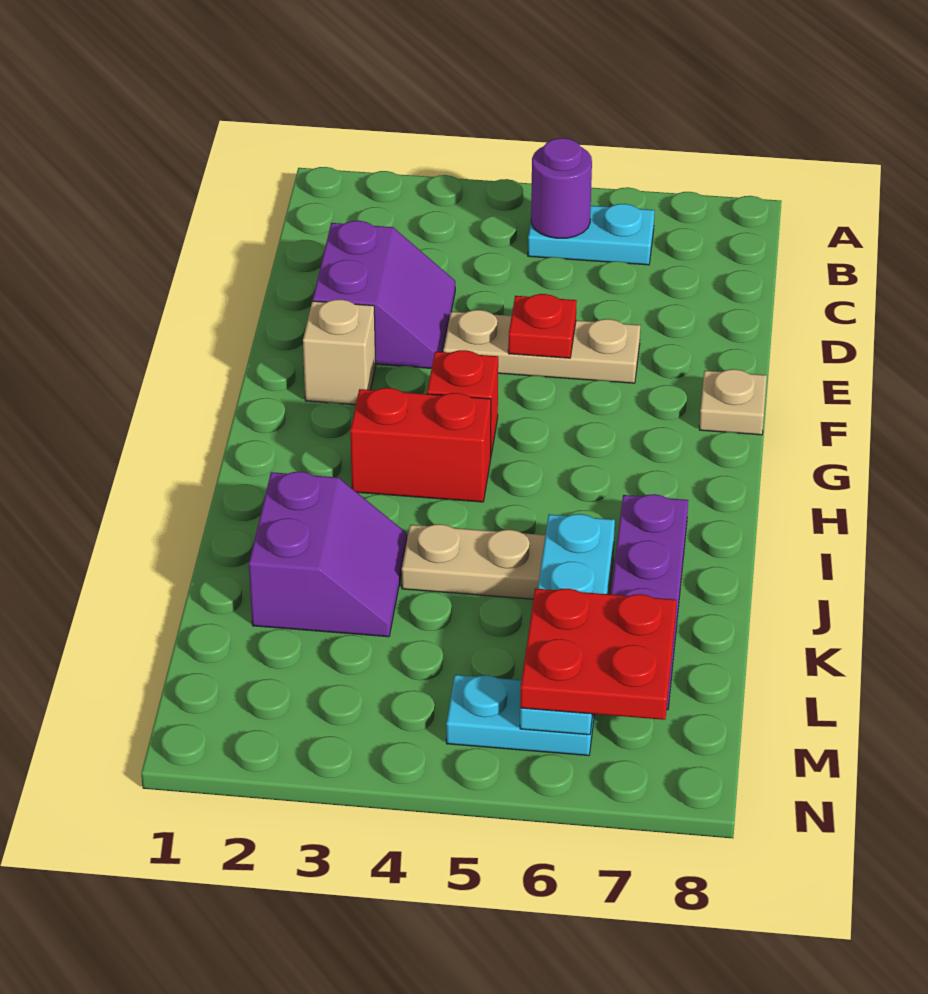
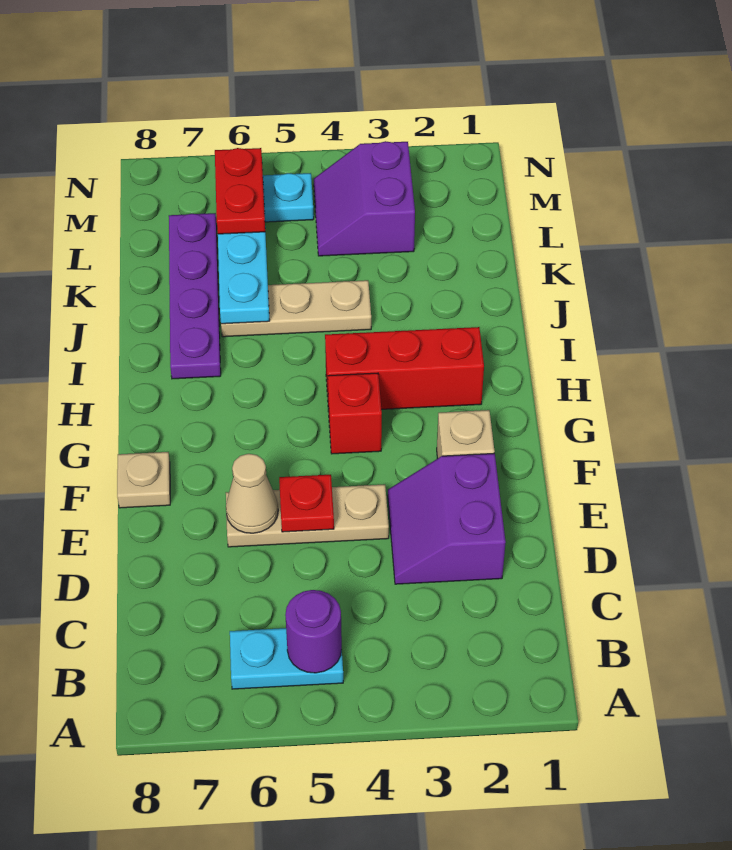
none -> tan 1x1 cone [226,454,278,533]
red 1x2 brick [350,388,491,502] -> red 1x3 brick [325,327,484,412]
purple 2x2 slope [249,472,407,637] -> purple 2x2 slope moved to [314,141,415,256]
red 2x2 plate [520,589,676,720] -> red 1x2 plate [215,148,265,234]

